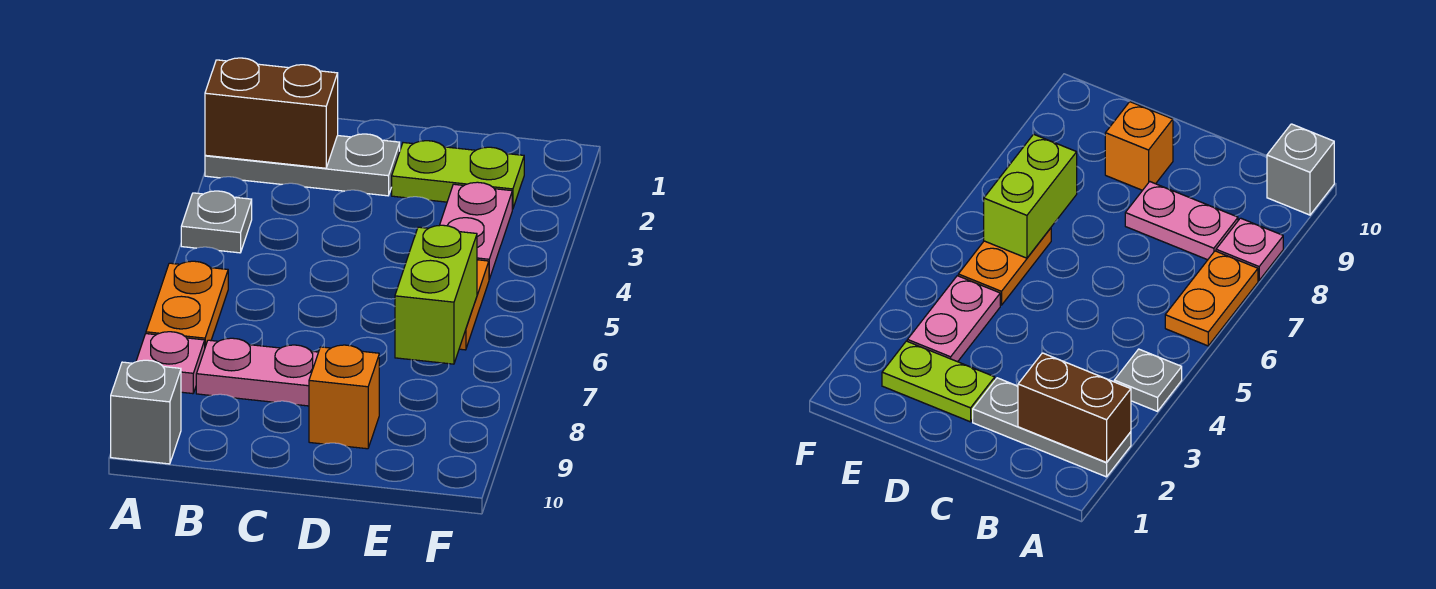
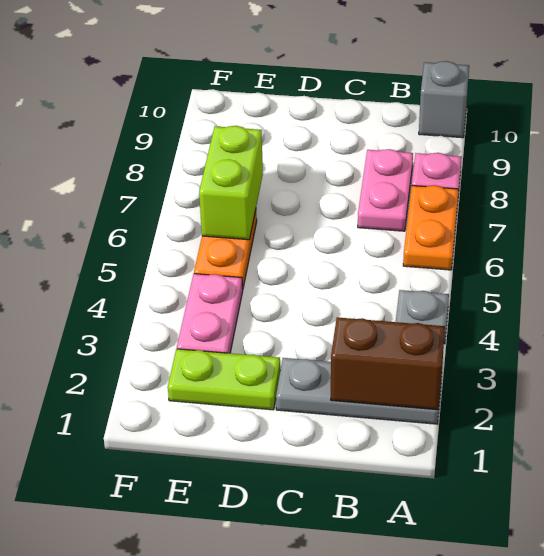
pink 1x2 plate [196,338,318,406] -> pink 1x2 plate turned to [358,149,413,231]
orange 1x1 brick [309,345,379,449] -> none

